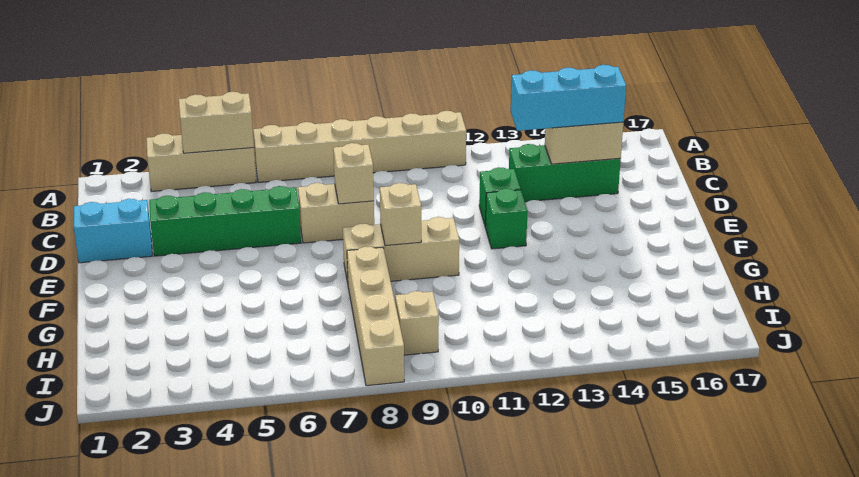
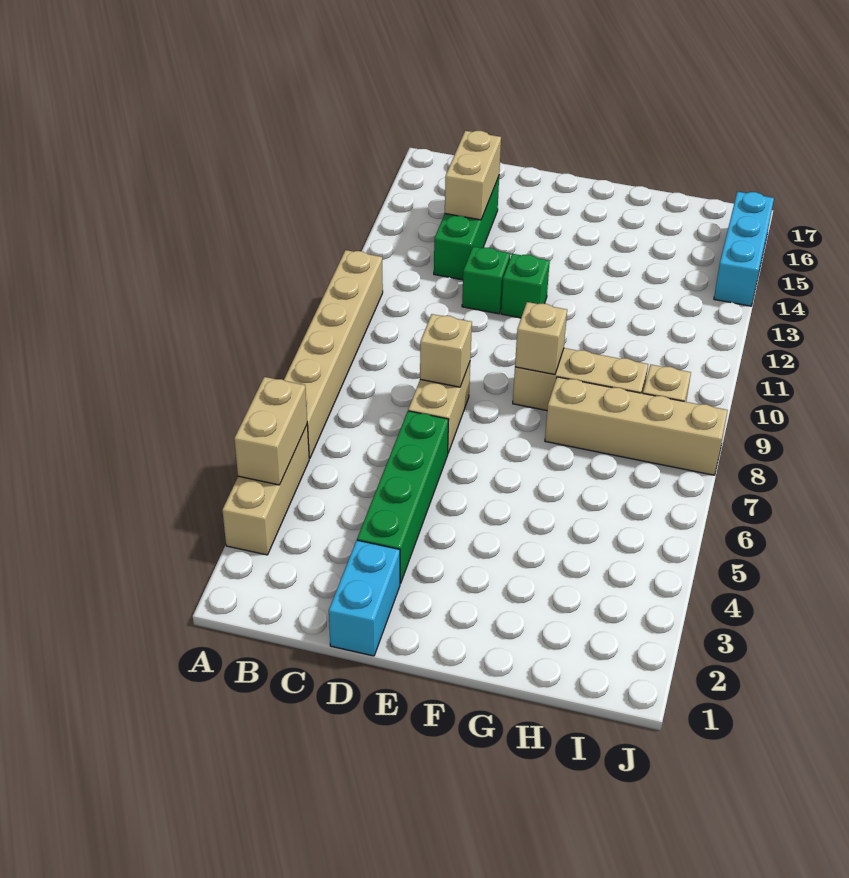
cyan 1x3 brick [511,65,626,131] -> cyan 1x3 brick moved to [714,192,774,306]
tan 1x3 brick [343,217,459,283] -> tan 1x3 brick turned to [513,348,648,411]

